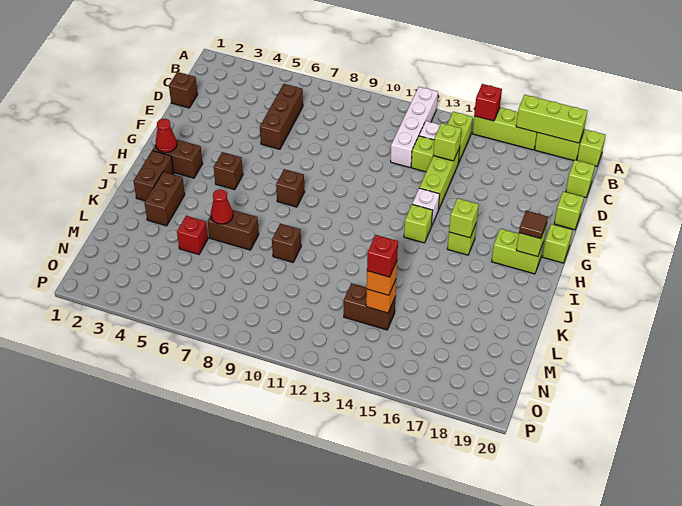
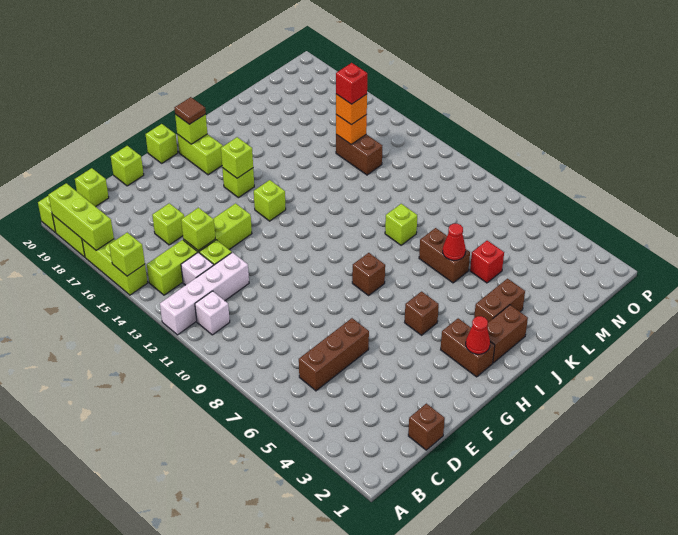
red 1x1 brick [474,84,502,121] -> lime 1x1 brick [109,233,145,276]
none -> lime 1x1 brick [152,203,184,245]
white 1x1 brick [412,188,440,226] -> white 1x1 brick moved to [195,291,230,335]
brown 1x1 brick [272,224,301,262] -> lime 1x1 brick [385,204,417,245]

